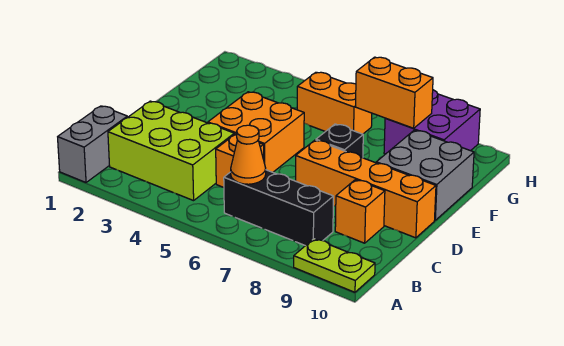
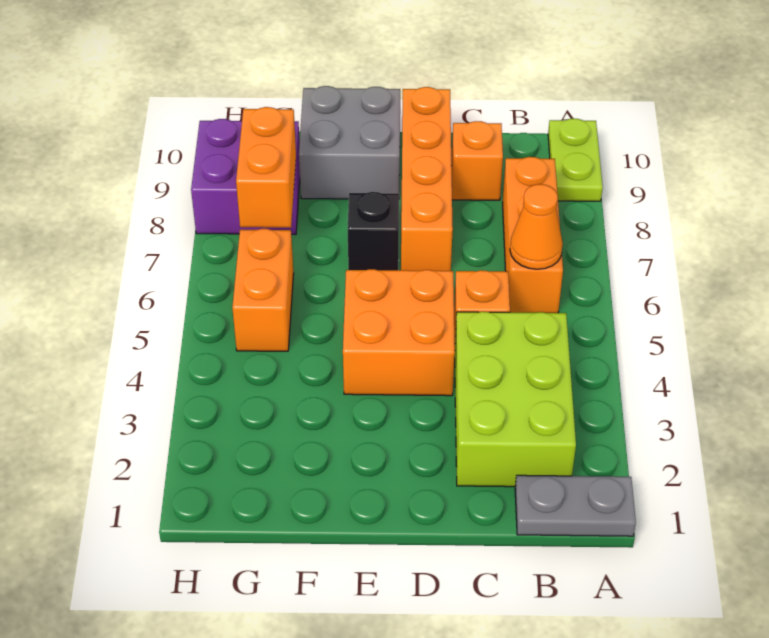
grey 1x2 brick [58,106,127,182] -> grey 1x2 plate [515,475,636,536]
black 1x3 brick [224,170,333,246] -> orange 1x3 brick [503,157,563,313]

